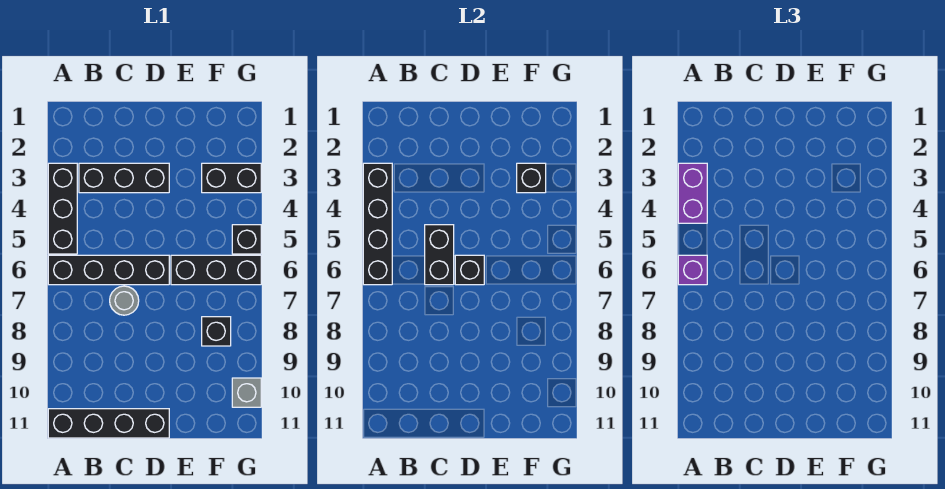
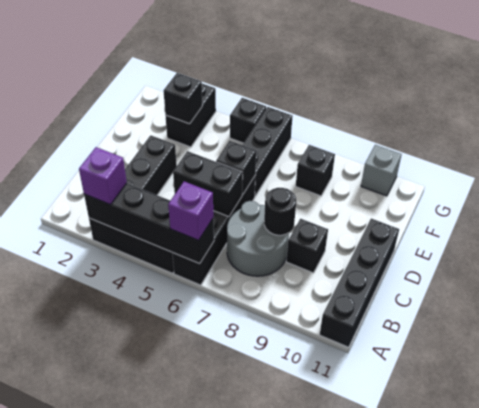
purple 1x2 brick [678,163,707,223] -> purple 1x1 brick [79,147,127,205]
grey 1x1 round brick [110,286,139,315] -> grey 2x2 round brick [227,201,289,276]
none -> black 1x1 round brick [264,188,296,235]
none -> black 1x1 brick [286,219,328,273]

